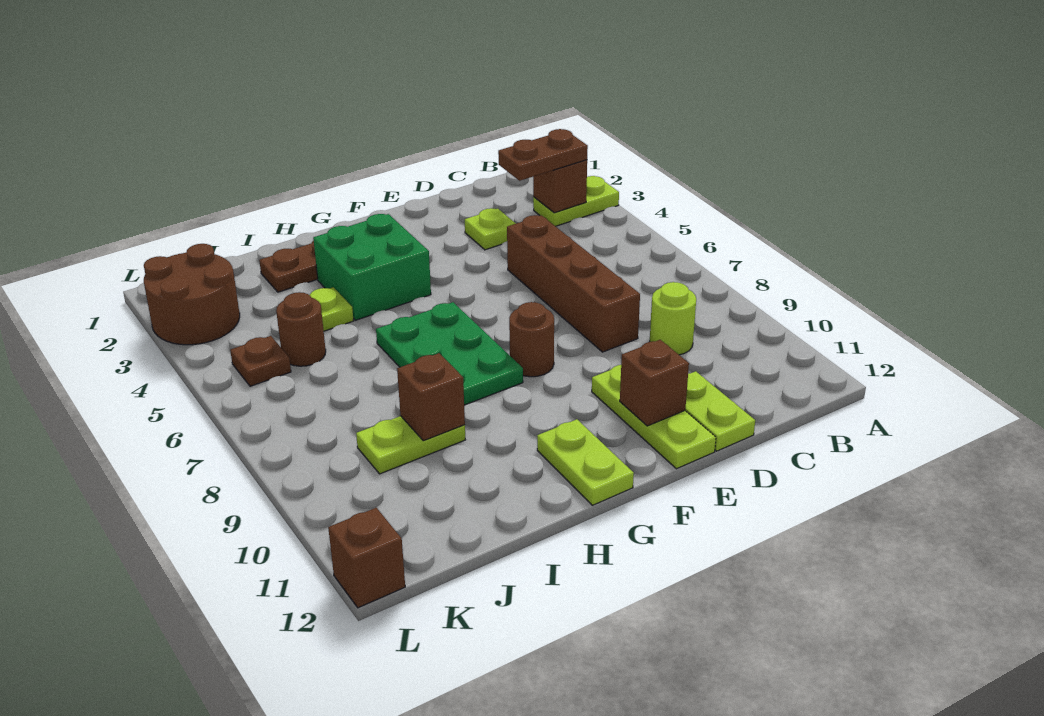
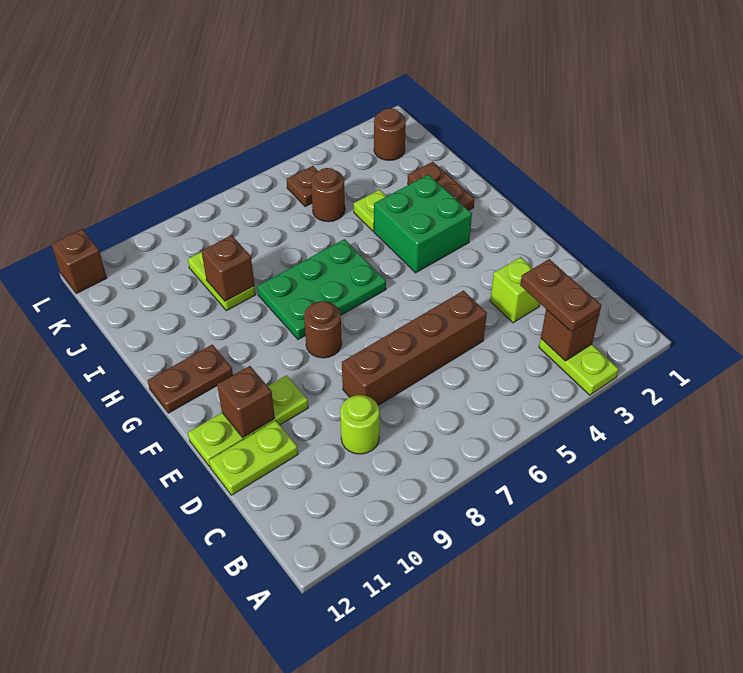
lime 1x1 plate [465,208,516,250] -> lime 1x1 brick [490,257,540,323]
lime 1x2 plate [537,419,634,505] -> brown 1x2 plate [148,345,233,413]
brown 2x2 round brick [144,244,240,345] -> brown 1x1 round brick [374,108,406,160]

